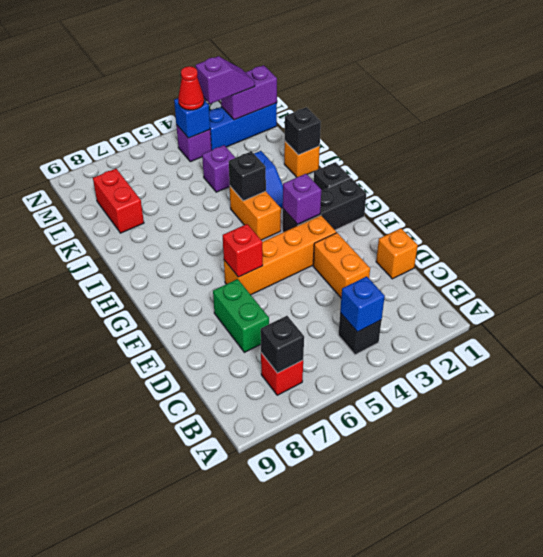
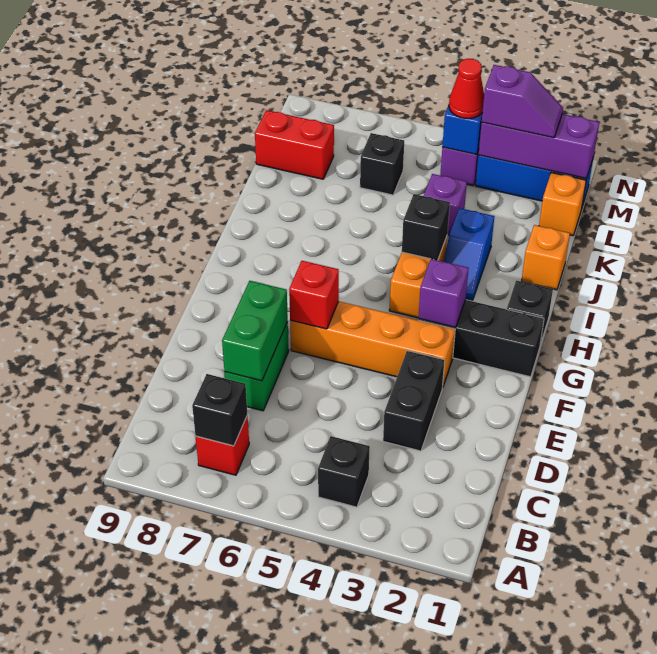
blue 1x1 brick [340,276,385,332] -> none
orange 1x1 brick [376,228,418,279] -> orange 1x1 brick moved to [539,173,586,236]
orange 1x2 brick [313,233,370,297] -> black 1x2 brick [383,351,445,451]
none -> green 1x2 brick [222,281,288,381]
black 1x1 brick [285,107,321,155] -> black 1x1 brick moved to [360,133,404,195]
red 1x2 brick [93,169,144,233] -> red 1x2 brick turned to [255,110,334,179]
purple 1x2 brick [221,65,277,120] -> purple 1x3 brick [479,114,599,179]

